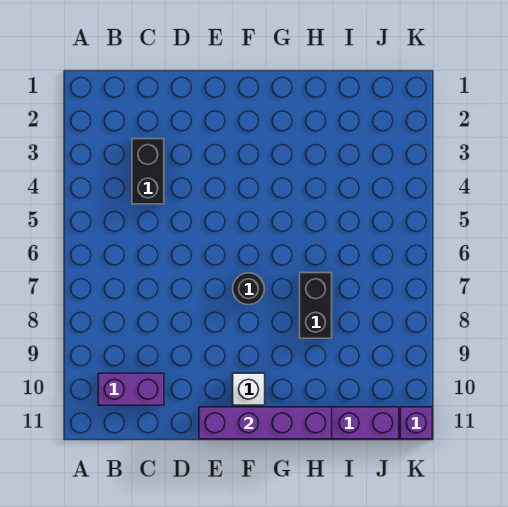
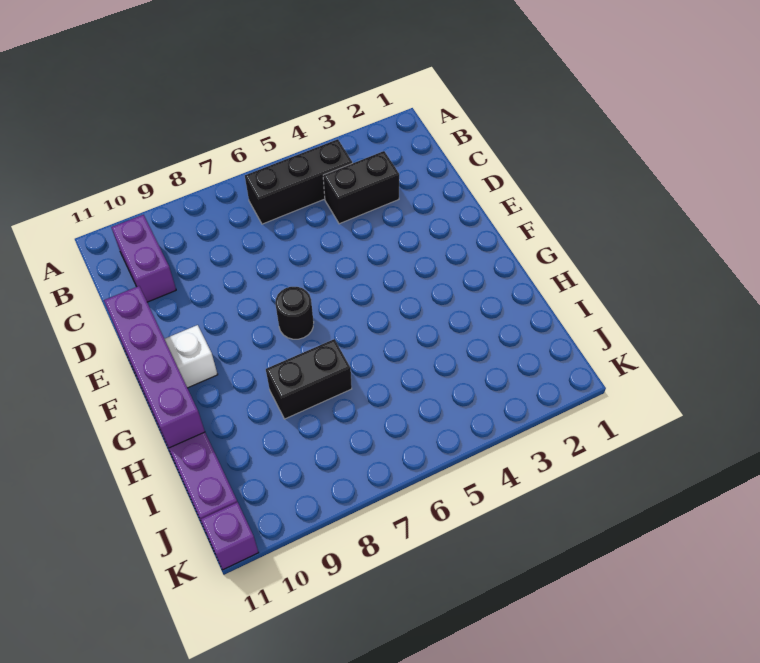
none -> black 1x3 brick [245,139,352,224]

